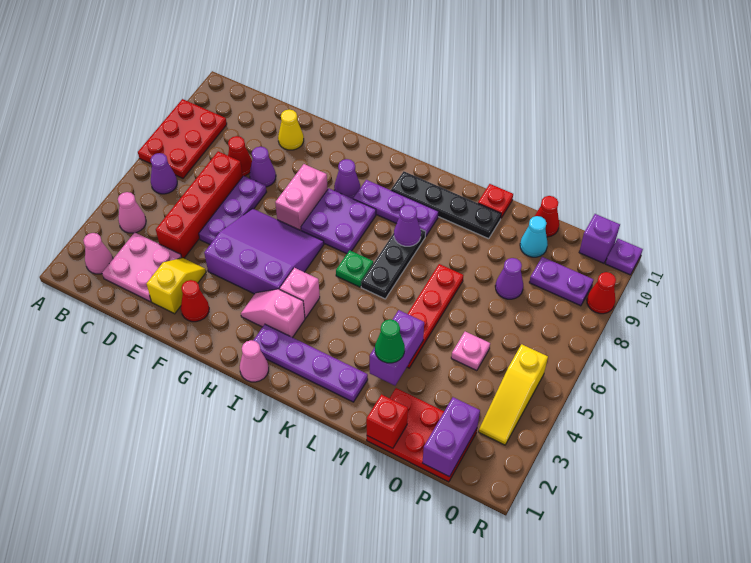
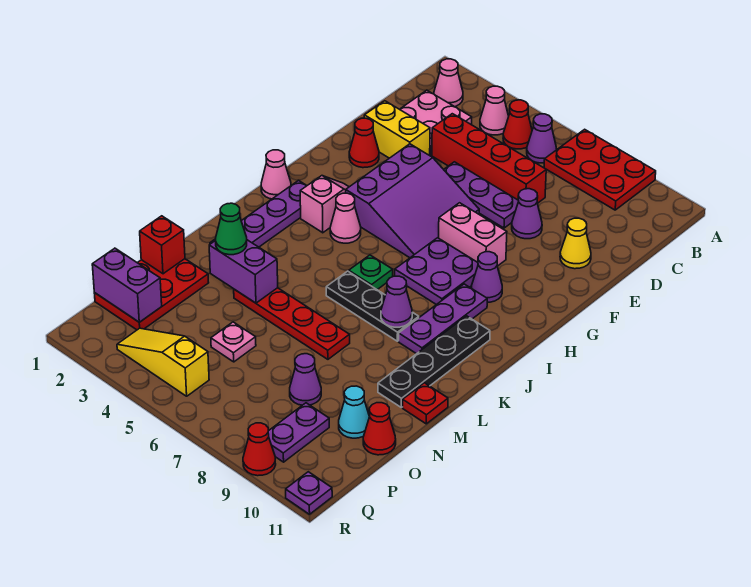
red 1x1 cone [228,136,252,176] -> red 1x1 cone moved to [503,100,532,149]
yellow 1x2 slope [146,258,206,314] -> yellow 1x2 brick [364,101,430,158]
pink 1x1 brick [280,268,320,318] -> pink 1x1 cone [330,193,361,243]
purple 1x1 brick [579,214,620,263] -> none

